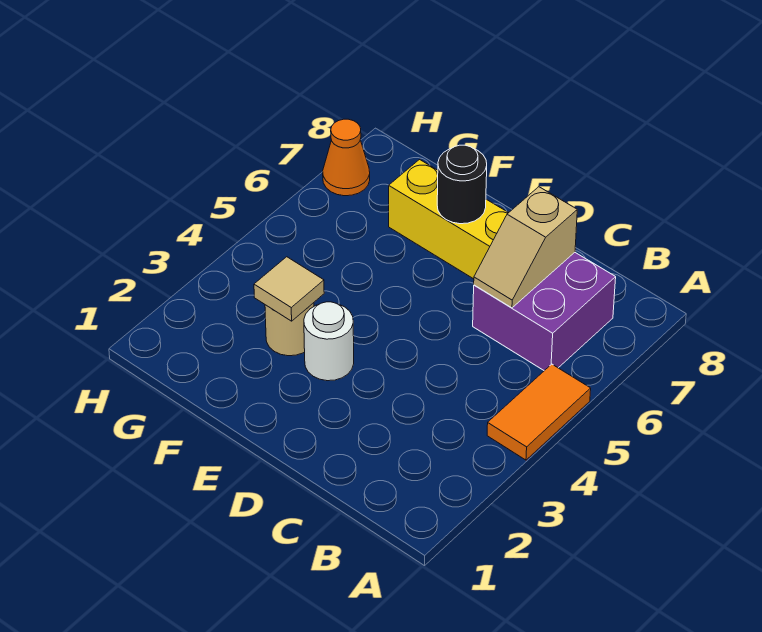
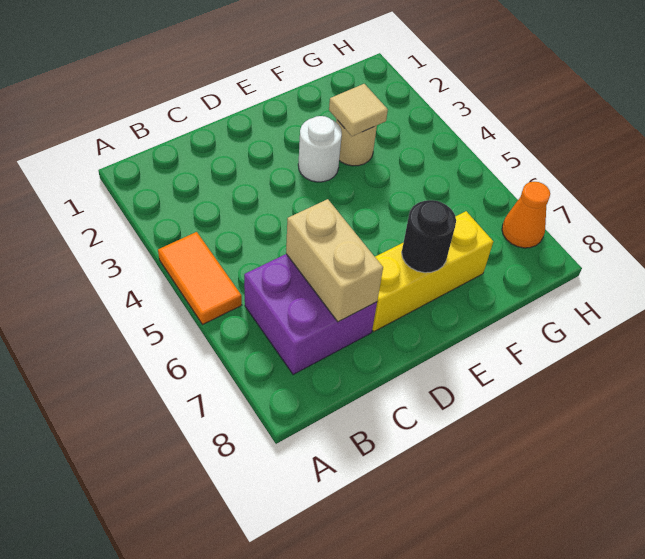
tan 1x2 slope [474,187,577,308] -> tan 1x2 brick [286,199,383,322]

